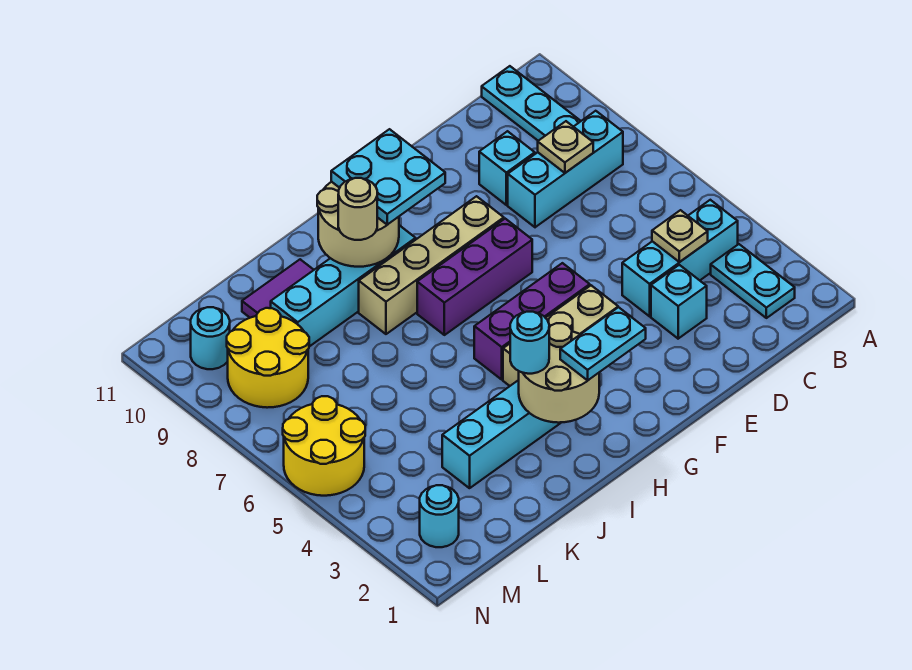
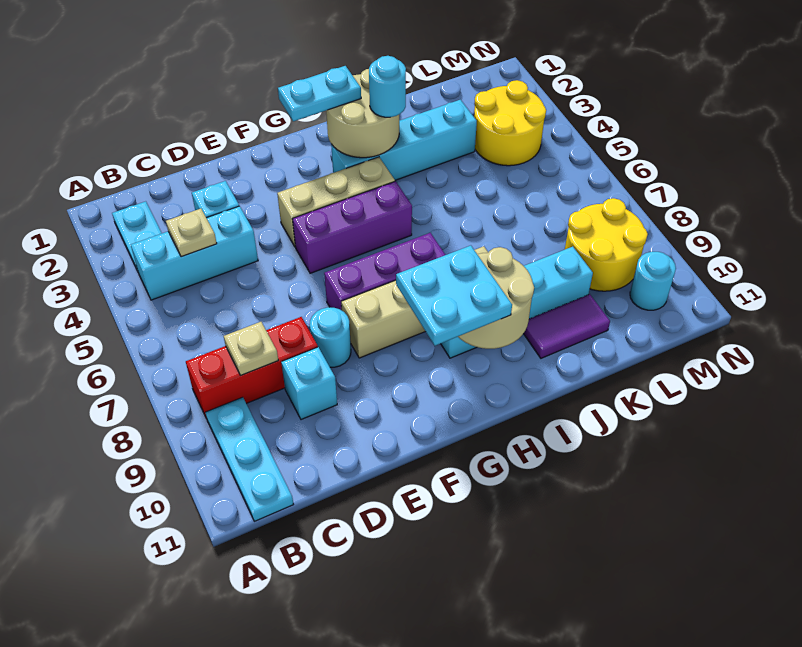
cyan 1x3 brick [508,111,623,227] -> red 1x3 brick [186,317,318,419]
tan 1x1 round brick [338,178,377,240] -> none
cyan 1x1 round brick [420,485,459,547] -> cyan 1x1 round brick moved to [310,307,351,367]
yellow 2x2 round brick [283,396,365,496] -> yellow 2x2 round brick moved to [474,80,546,166]

